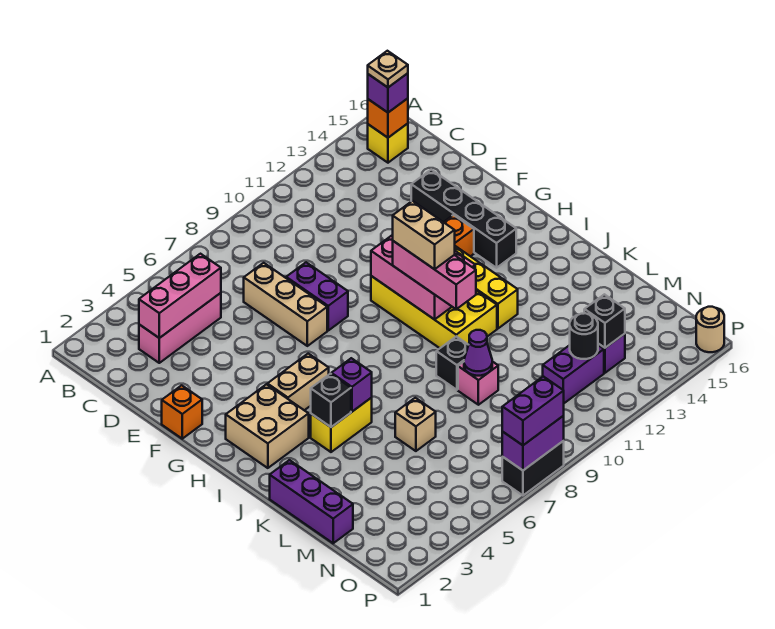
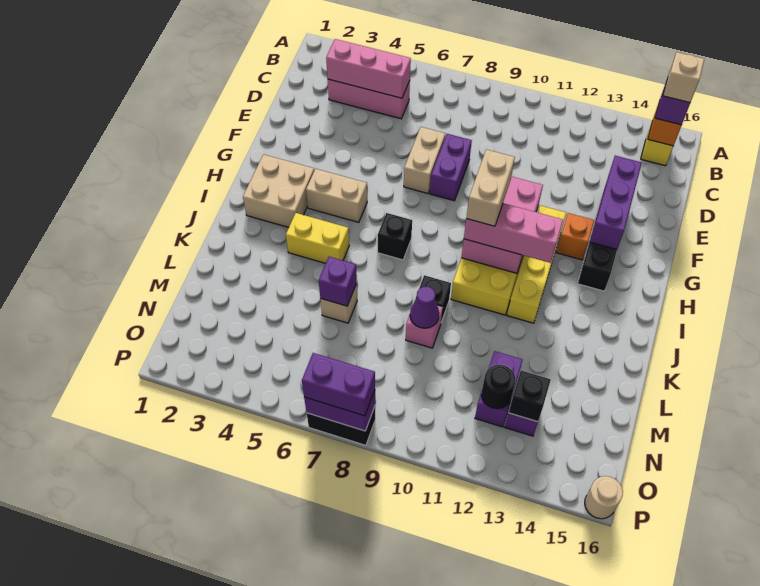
tan 1x1 plate [368,51,408,87] -> tan 1x1 brick [663,52,704,103]
tan 1x3 brick [244,263,327,346] -> tan 1x2 brick [404,127,445,193]
orange 1x1 brick [162,385,202,439] -> none
pink 1x3 brick [393,241,476,309] -> pink 1x3 brick turned to [464,203,563,263]
black 1x1 brick [311,374,351,427] -> black 1x1 brick moved to [378,213,412,260]
purple 1x1 brick [331,358,372,412] -> purple 1x1 brick moved to [319,257,357,306]
purple 1x3 brick [270,460,353,543] -> purple 1x3 brick moved to [590,156,642,249]
purple 1x2 brick [543,345,604,403] -> purple 1x2 brick turned to [475,351,523,427]

